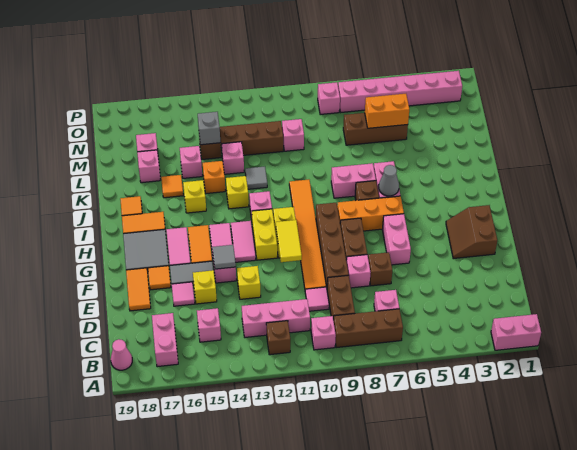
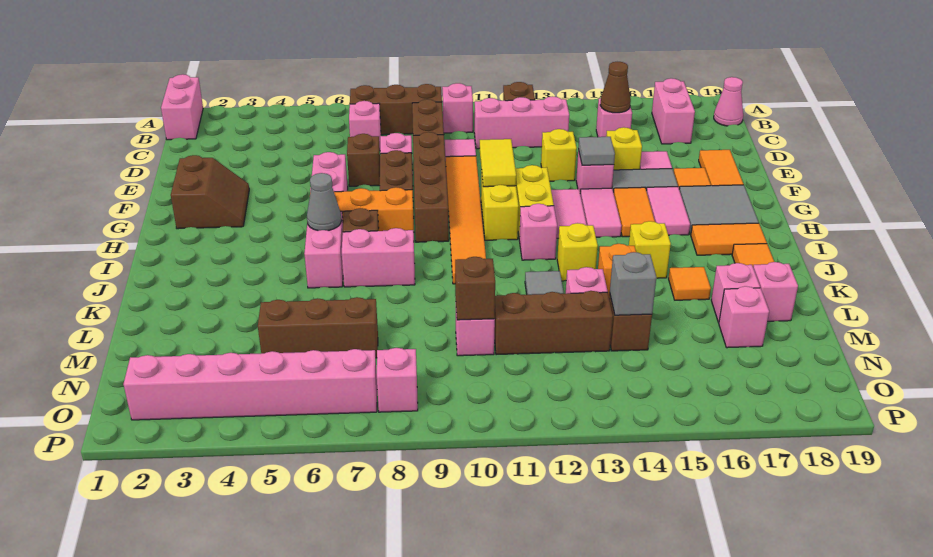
pink 1x2 brick [491,314,541,350] -> pink 1x2 brick turned to [161,74,203,140]
none -> brown 1x1 cone [600,62,631,113]
pink 1x1 brick [180,146,202,178] -> pink 1x1 brick moved to [753,262,798,321]
orange 1x2 brick [365,94,409,128] -> none
none -> brown 1x1 brick [455,257,495,320]

